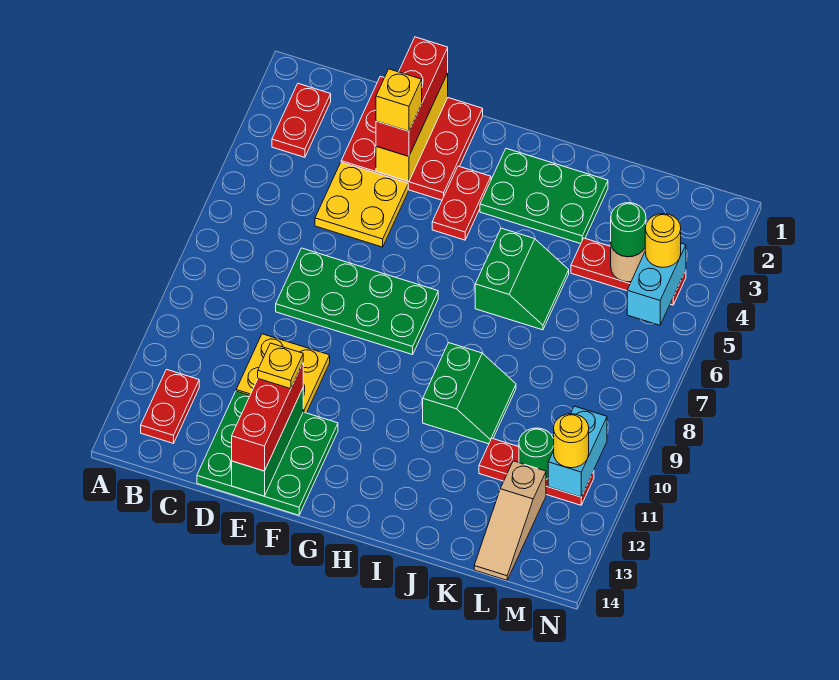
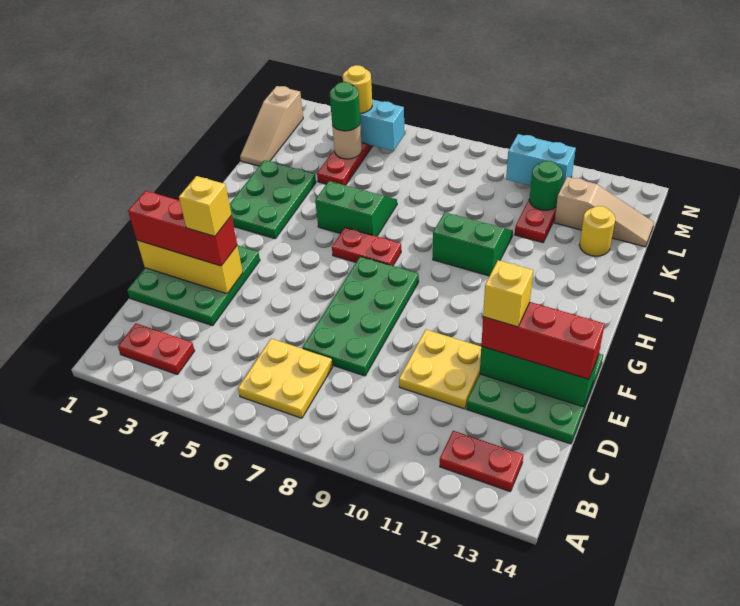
red 3x3 plate [341,76,483,200] -> green 3x3 plate [127,246,260,326]
yellow 2x2 plate [315,162,408,247] -> yellow 2x2 plate moved to [238,339,333,418]
yellow 1x1 plate [258,343,303,389] -> yellow 1x1 brick [483,260,533,327]
red 1x2 plate [432,166,491,240] -> red 1x2 plate moved to [332,228,401,266]
none -> tan 1x3 slope [240,86,303,166]
yellow 1x1 round brick [554,414,589,468] -> yellow 1x1 round brick moved to [579,206,615,256]

